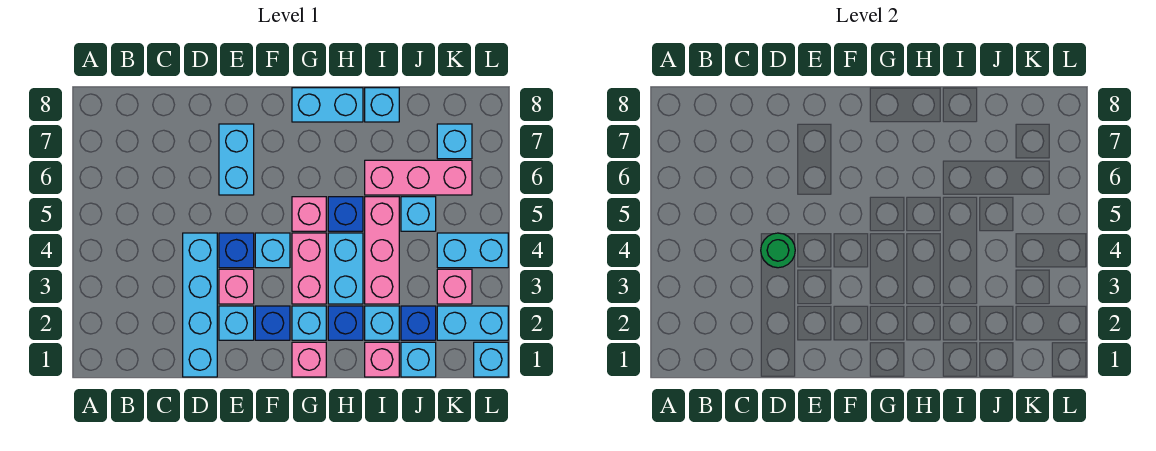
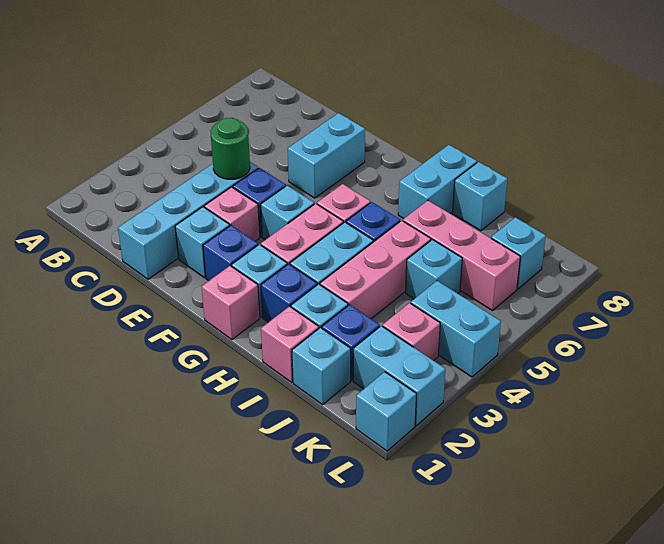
cyan 1x2 brick [292,88,363,122] -> cyan 1x2 brick turned to [398,145,477,219]

